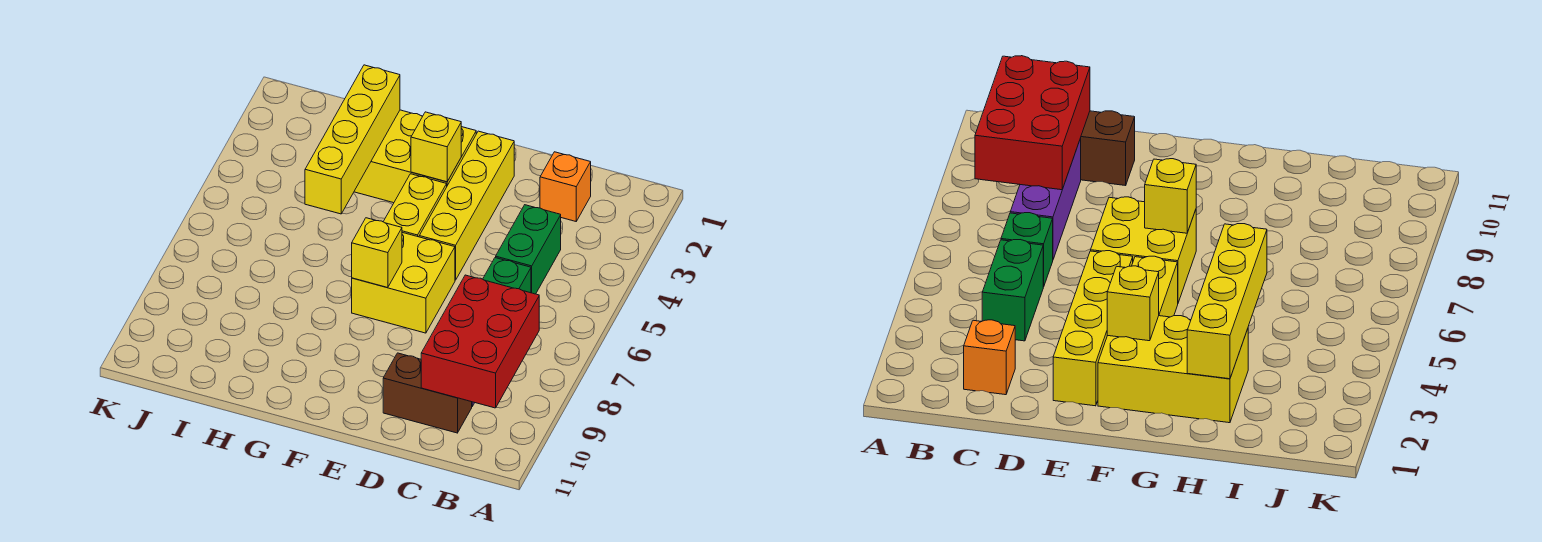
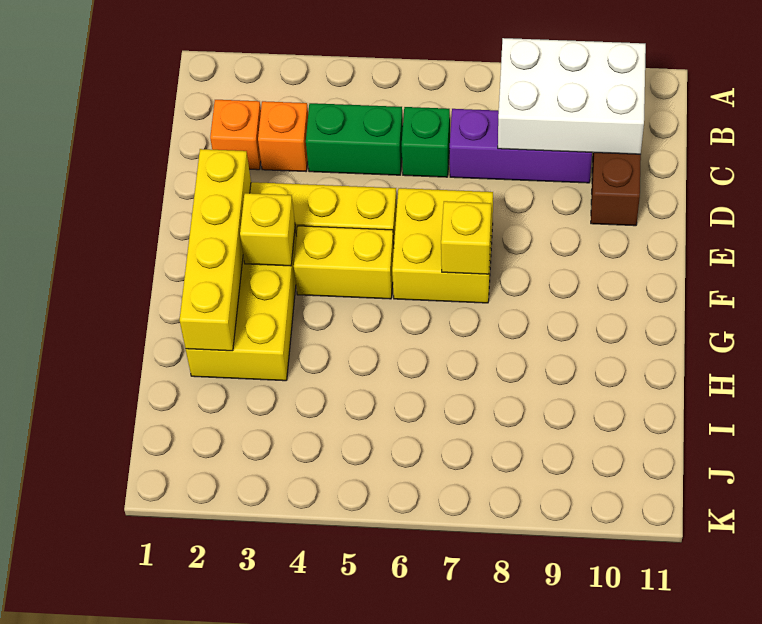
red 2x3 brick [421,275,539,408] -> white 2x3 brick [498,38,646,154]
none -> orange 1x1 brick [258,101,308,171]
yellow 1x4 brick [305,65,400,214] -> yellow 1x4 brick turned to [180,149,251,351]

